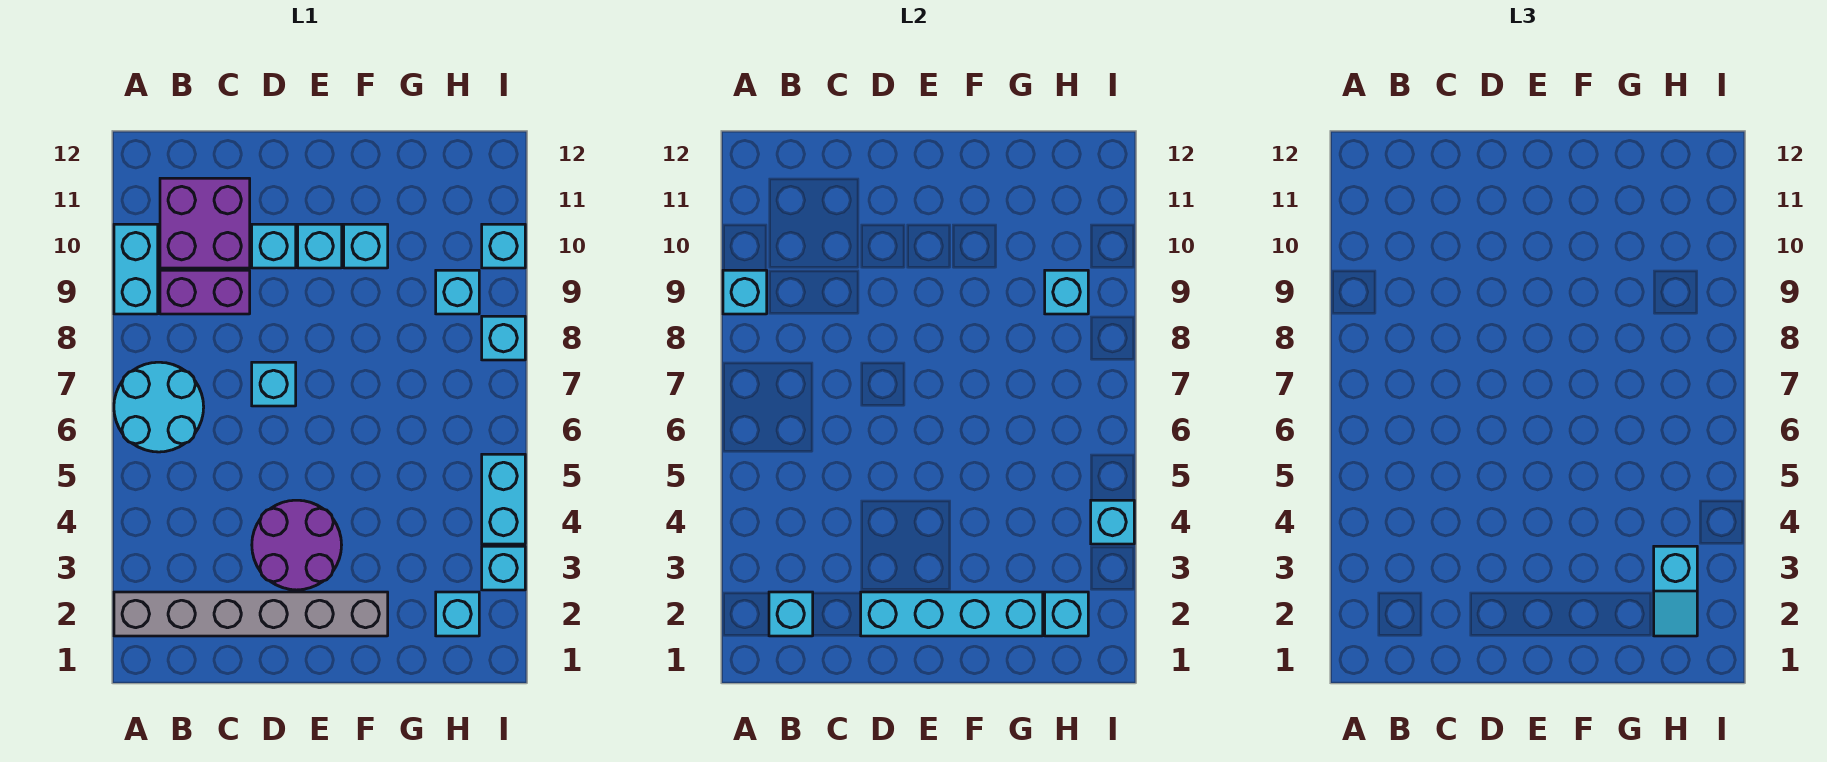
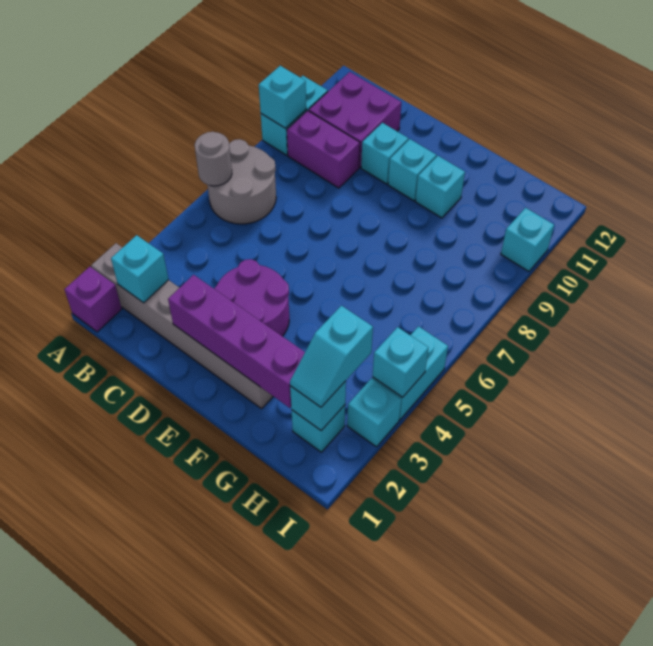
none -> purple 1x1 brick [64,267,122,332]
cyan 2x2 round brick [114,362,204,452] -> grey 2x2 round brick [207,139,276,224]
none -> grey 1x1 round brick [195,132,232,186]
cyan 1x4 brick [861,592,1043,636] -> purple 1x4 brick [168,275,305,408]
cyan 1x1 brick [252,362,296,406] -> none
cyan 1x1 brick [436,270,479,314] -> none
cyan 1x1 brick [1045,270,1088,314] -> none
cyan 1x1 brick [482,316,525,360] -> none

